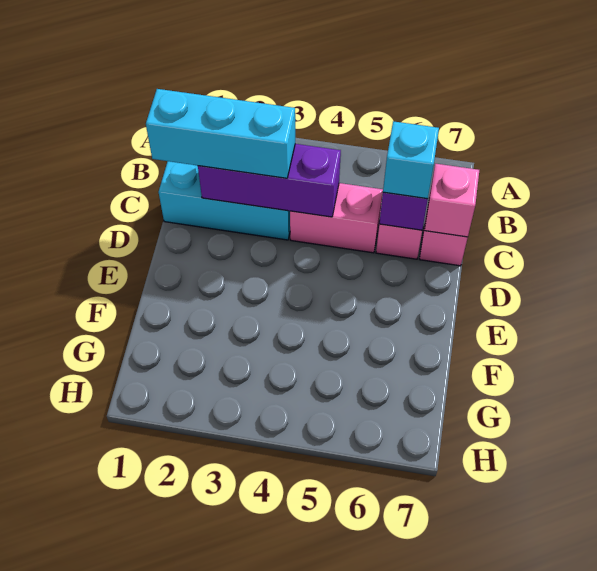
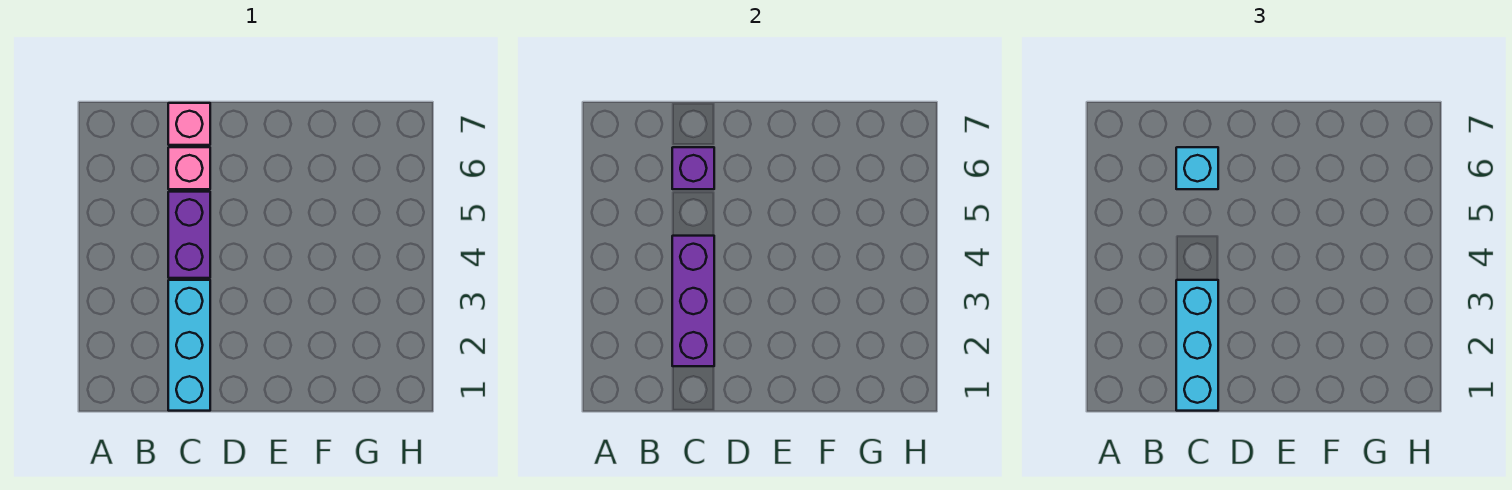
pink 1x2 brick [290,183,383,253] -> purple 1x2 brick [168,192,210,278]
pink 1x1 brick [425,164,479,237] -> none

